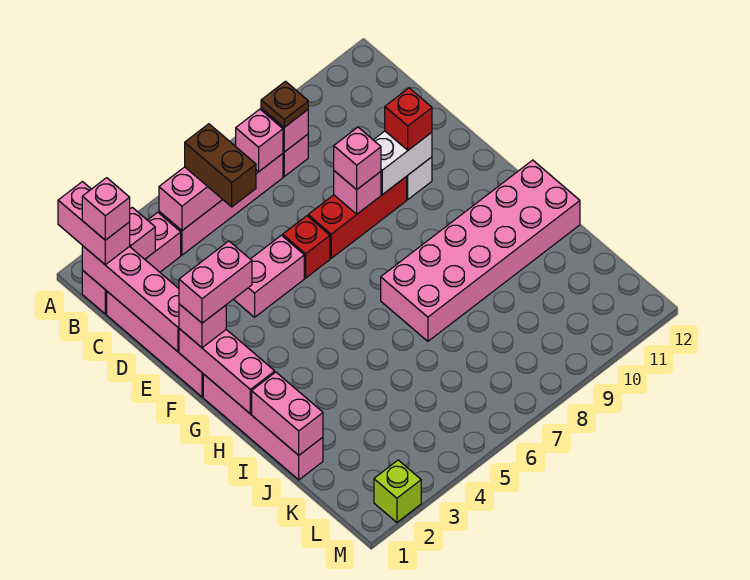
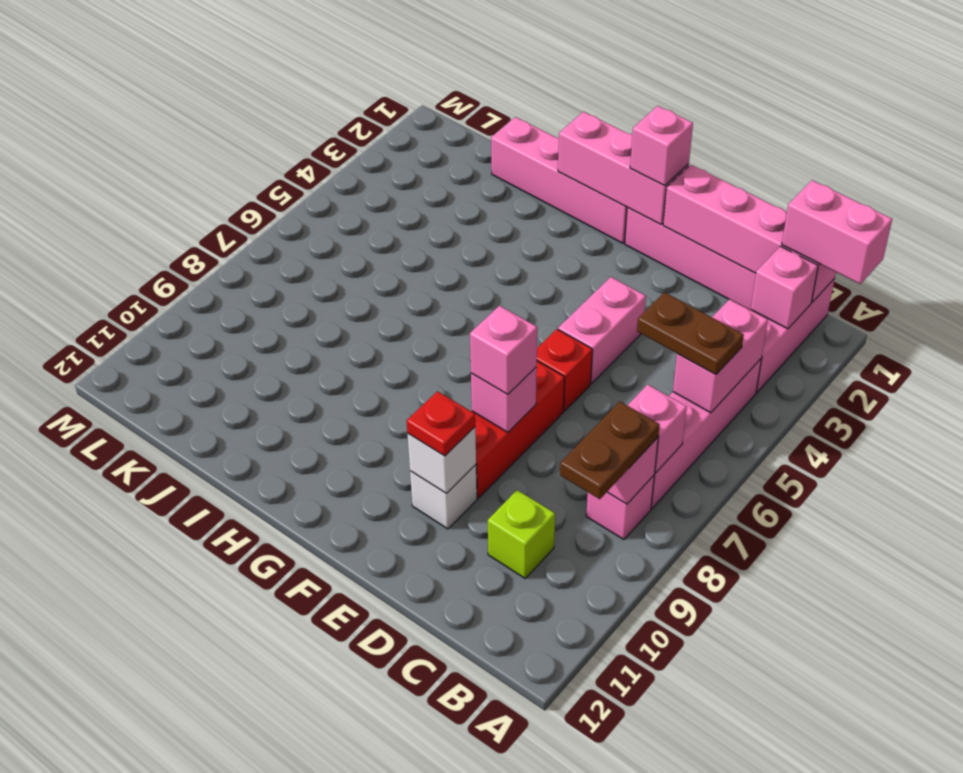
pink 1x1 brick [82,178,130,240] -> none
brown 1x2 brick [185,124,256,207] -> brown 1x2 plate [637,292,744,374]
brown 1x1 plate [261,81,308,127] -> brown 1x2 plate [560,401,660,499]
white 1x2 brick [374,131,432,195] -> white 1x1 brick [408,427,476,494]
red 1x1 brick [385,88,432,150] -> red 1x1 plate [407,391,475,456]
pink 1x2 brick [179,241,252,323] -> none
pink 2x6 brick [381,160,580,341] -> none
pink 1x2 brick [252,372,323,455] -> none
lime 1x1 brick [374,460,421,522] -> lime 1x1 brick moved to [488,490,555,578]

